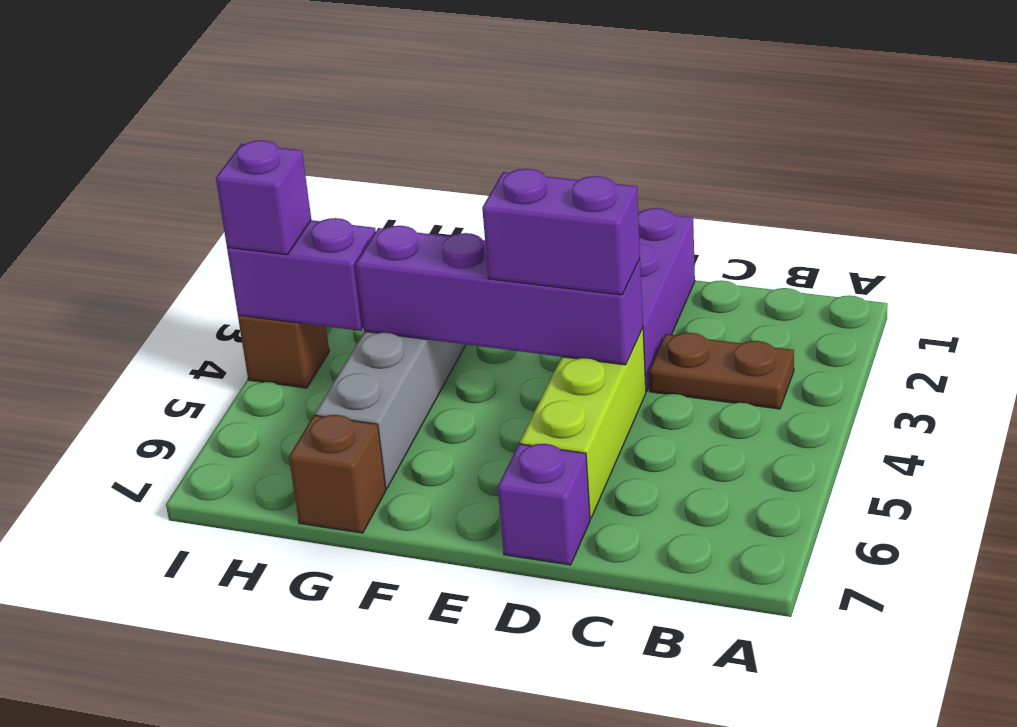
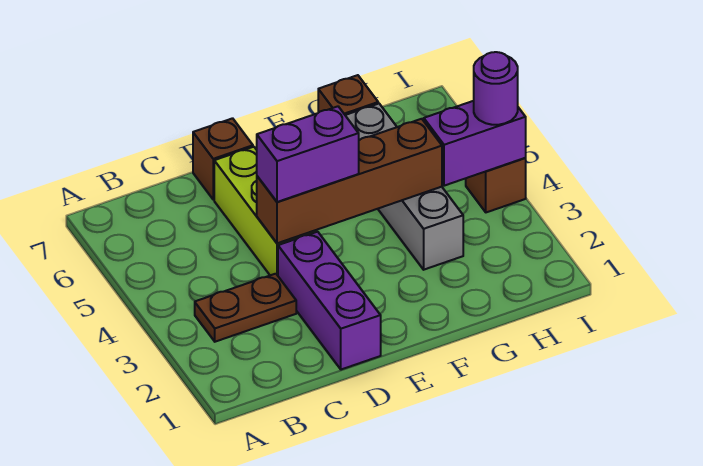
purple 1x4 brick [356,226,643,365] -> brown 1x4 brick [257,119,442,243]
purple 1x1 brick [498,444,590,565] -> brown 1x1 brick [193,118,253,200]
purple 1x1 brick [216,140,311,255] -> purple 1x1 round brick [474,52,518,125]

